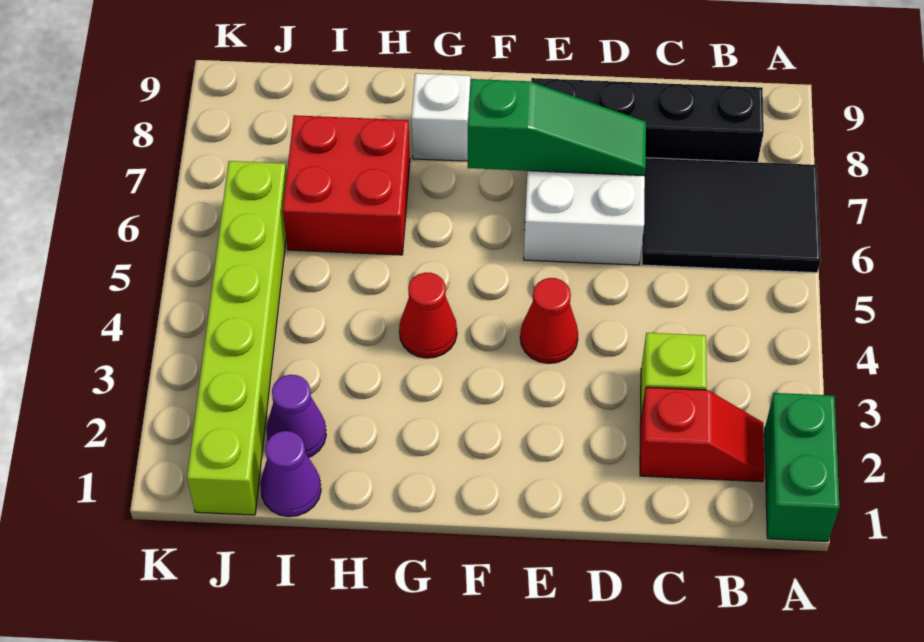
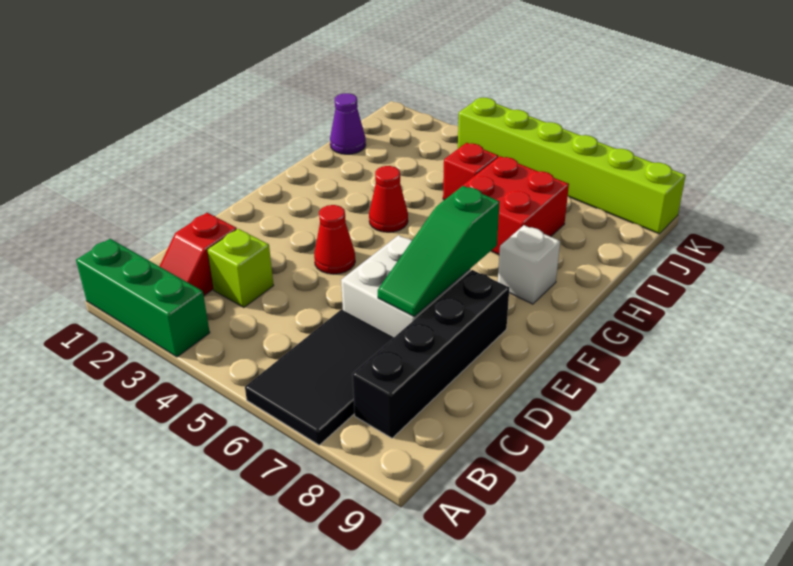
green 1x2 brick [765,393,839,541] -> green 1x3 brick [76,239,210,357]
purple 1x1 cone [266,375,326,457] -> none
none -> red 1x1 brick [443,143,498,200]
lime 1x6 brick [187,161,287,515] -> lime 1x6 brick moved to [458,98,686,234]

